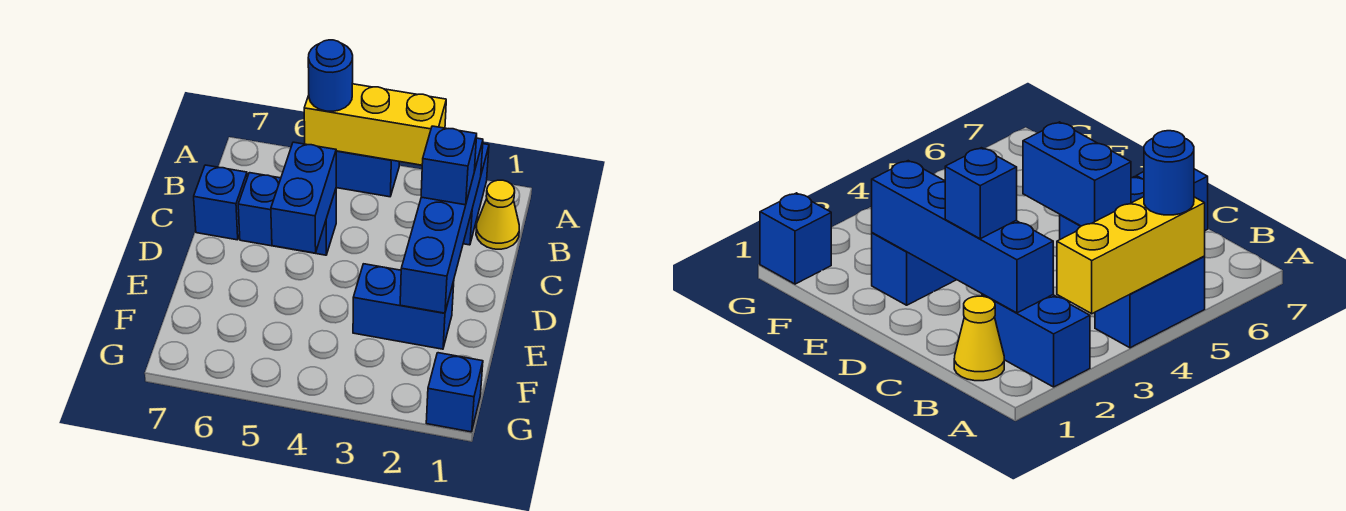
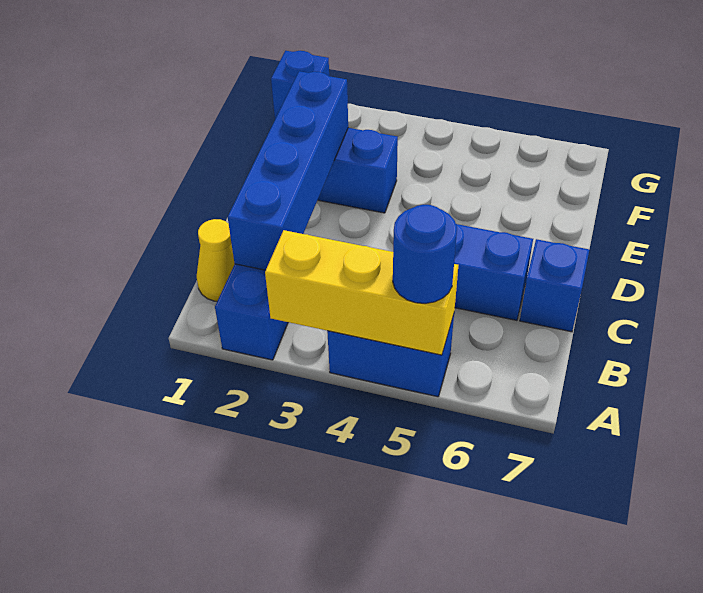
blue 1x1 brick [421,126,477,205] -> none
blue 1x2 brick [271,142,336,253] -> none

